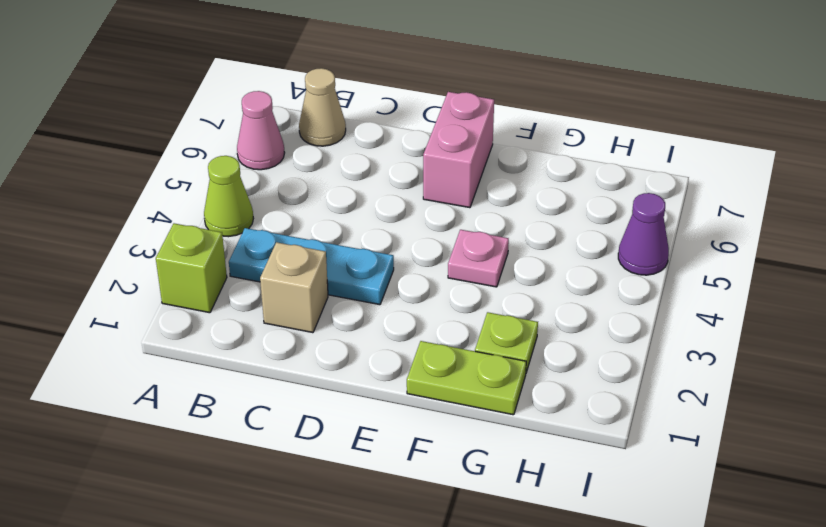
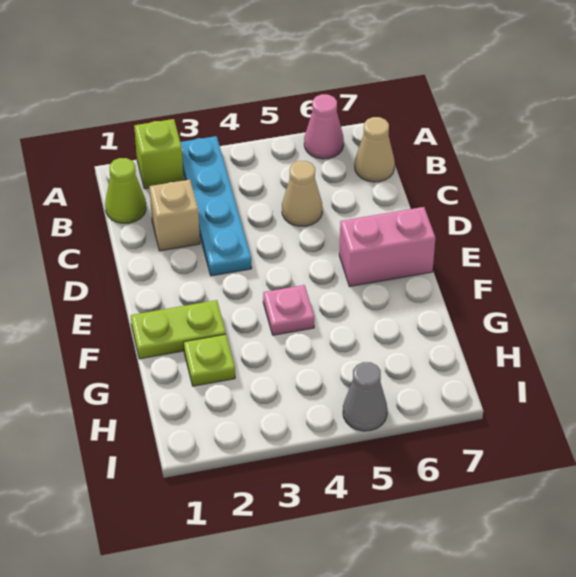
lime 1x1 cone [204,156,253,237] -> lime 1x1 cone moved to [105,158,146,223]
cyan 1x3 plate [229,228,394,305] -> cyan 1x4 plate [180,136,252,276]
none -> tan 1x1 cone [282,161,323,226]
lime 1x2 plate [407,341,526,415] -> lime 1x2 plate turned to [131,300,226,359]
purple 1x1 cone [618,193,669,275] -> grey 1x1 cone [343,362,387,431]

